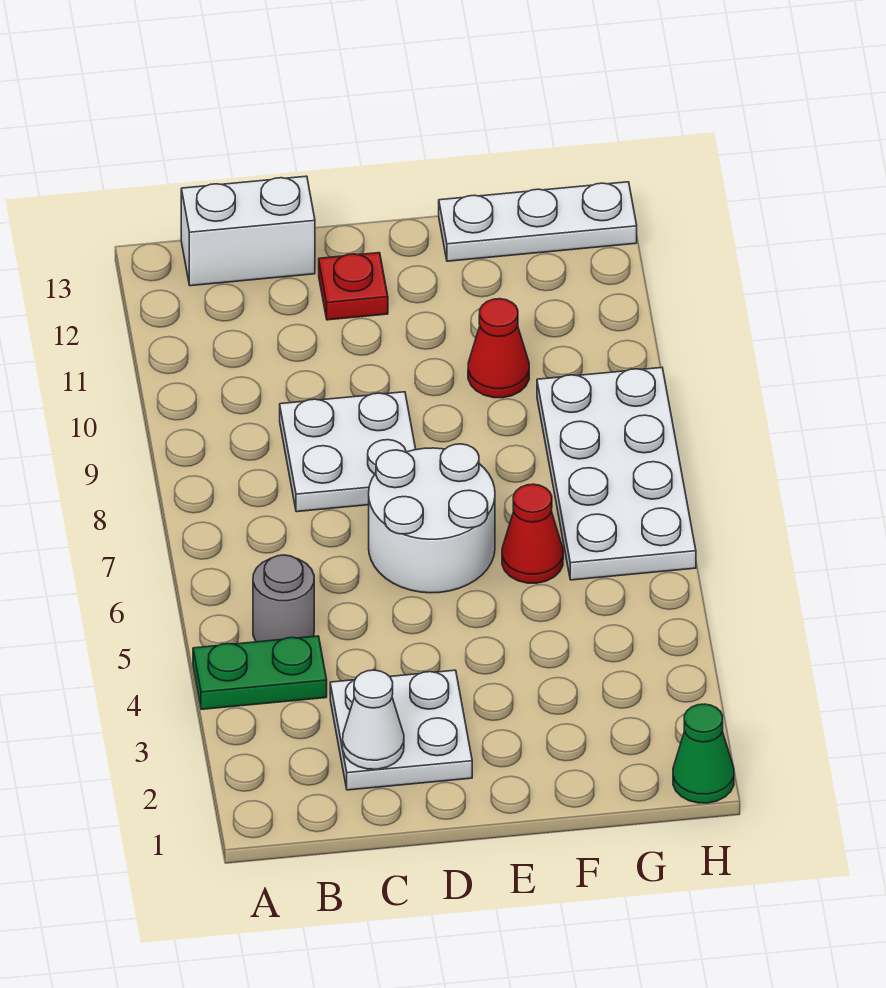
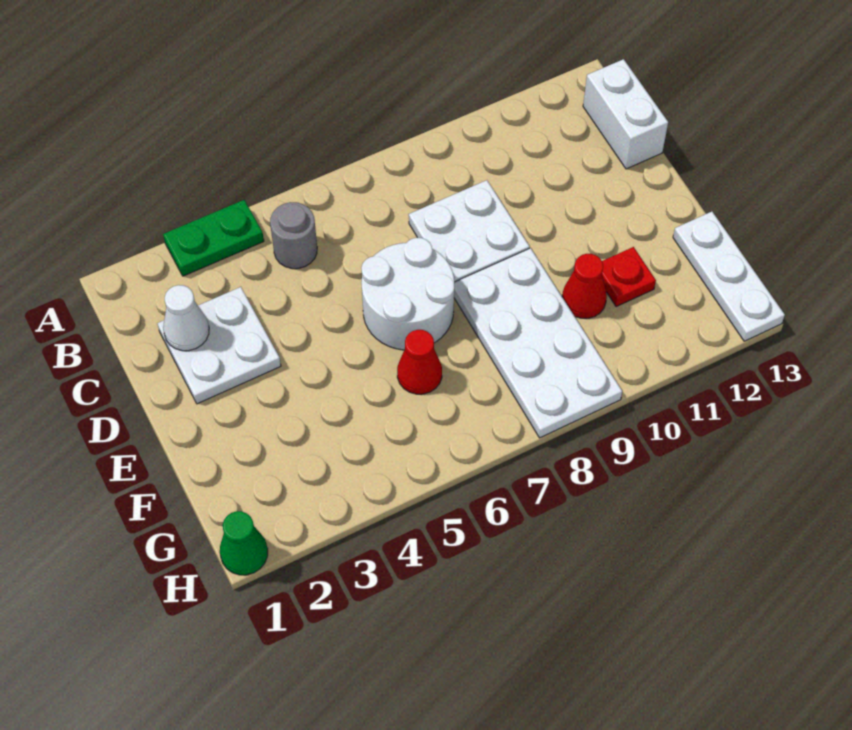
green 1x2 plate [193,636,327,709] -> green 1x2 plate turned to [163,200,264,276]
red 1x1 plate [319,253,388,320] -> red 1x1 plate moved to [602,247,656,307]
white 2x4 plate [537,368,696,580] -> white 2x4 plate turned to [454,248,622,438]

